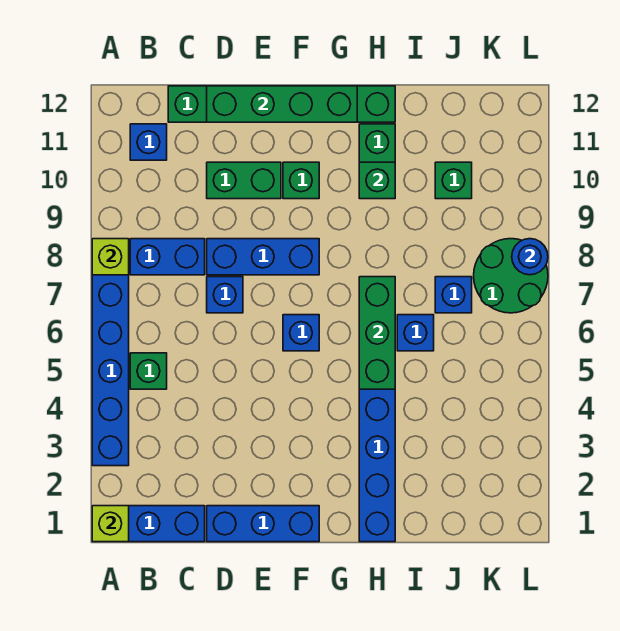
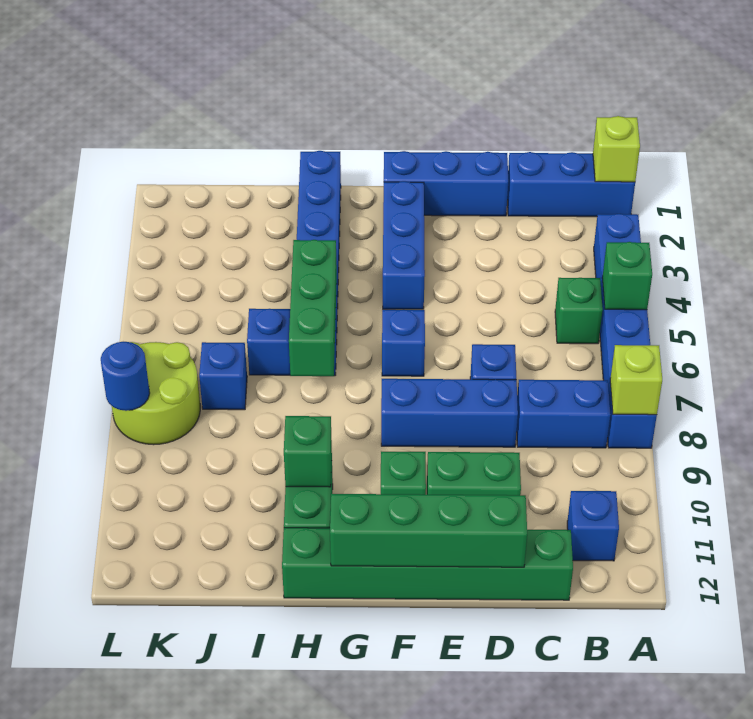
none -> blue 1x3 brick [383,181,425,309]
green 1x1 brick [435,162,472,199] -> green 1x1 brick moved to [602,242,652,310]
green 2x2 round brick [474,239,548,313] -> lime 2x2 round brick [112,342,200,445]

